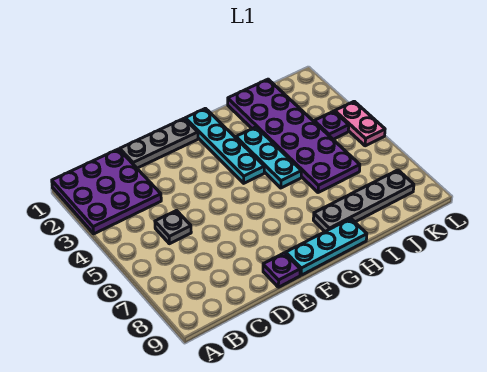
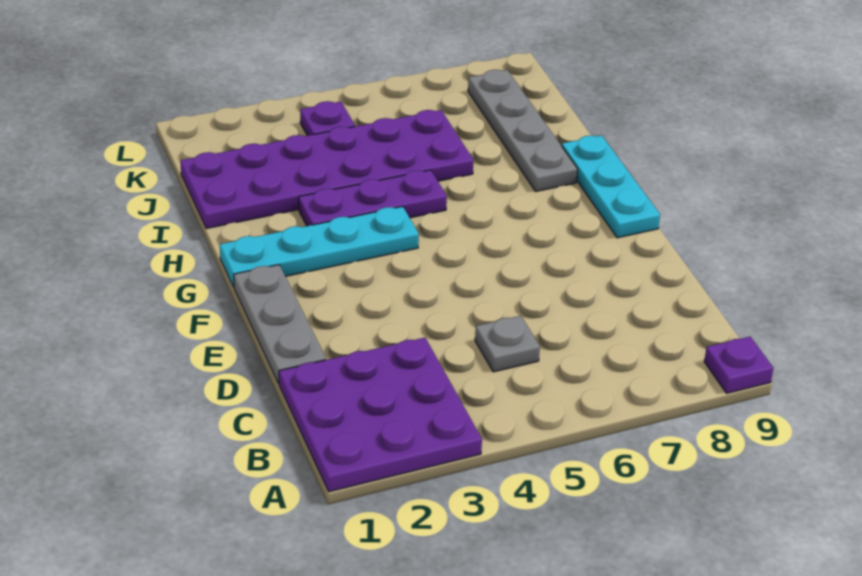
purple 1x1 plate [263,253,300,287] -> purple 1x1 plate moved to [704,337,773,393]
cyan 1x3 plate [236,127,301,188] -> purple 1x3 plate [299,170,447,226]
pink 1x2 plate [335,101,385,146] -> none

